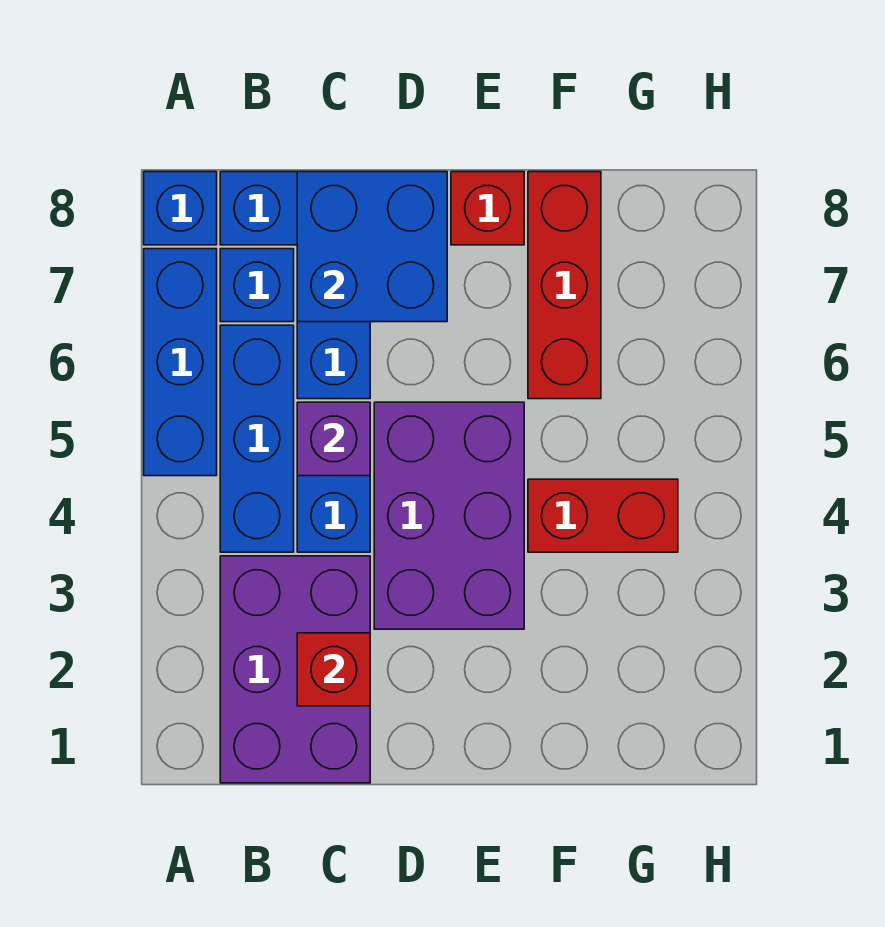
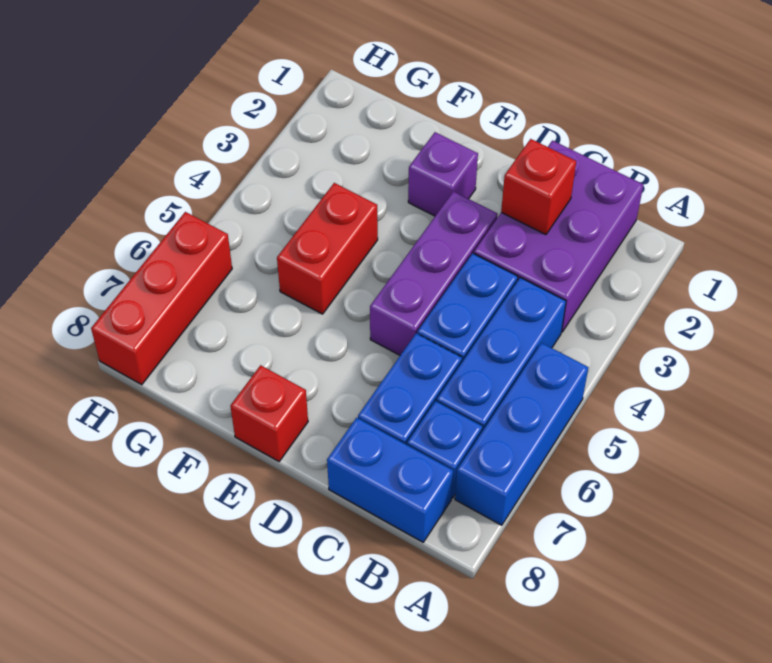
blue 1x1 brick [144,172,217,245] -> none
purple 1x1 brick [297,402,370,476] -> purple 1x1 brick moved to [408,132,478,216]
blue 2x2 brick [297,172,447,322] -> none
purple 2x3 brick [374,402,524,629] -> purple 1x3 brick [370,192,497,355]
red 1x2 brick [528,479,678,552] -> red 1x2 brick turned to [277,183,378,314]
red 1x3 brick [528,172,601,399] -> red 1x3 brick moved to [91,212,232,385]

